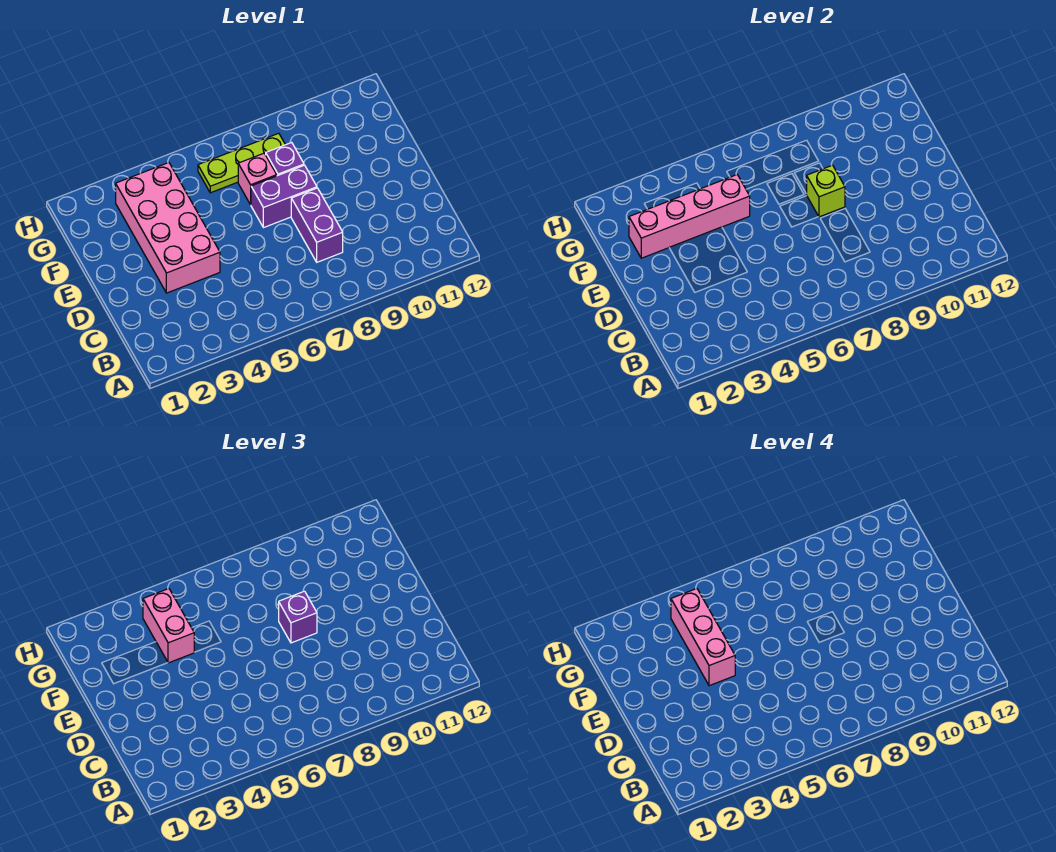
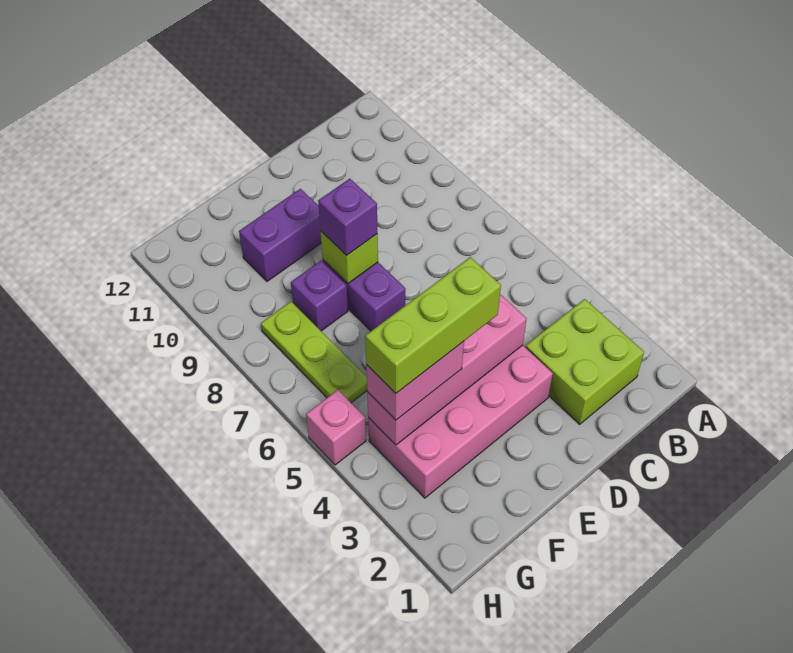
none -> lime 2x2 brick [525,299,644,424]
purple 1x2 brick [291,188,343,262] -> purple 1x2 brick moved to [239,189,321,281]
pink 1x3 brick [671,589,735,686] -> lime 1x3 brick [365,257,501,393]
pink 1x4 brick [629,175,750,258] -> pink 1x4 brick turned to [367,294,527,445]
pink 1x1 brick [238,153,277,205] -> pink 1x1 brick moved to [306,390,366,465]

